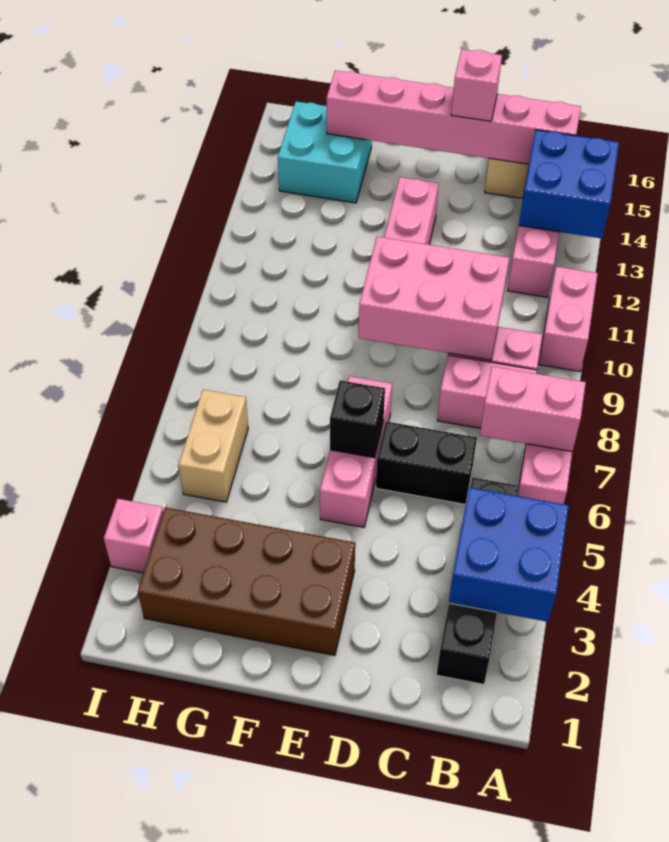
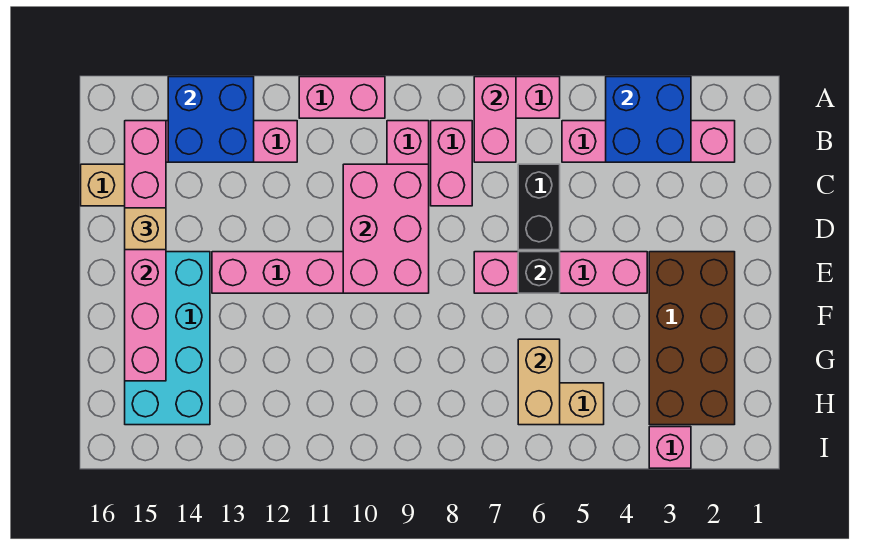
black 1x4 brick [437,477,518,684] -> pink 1x4 brick [562,121,735,162]
pink 1x1 brick [451,49,502,121] -> tan 1x1 brick [125,208,166,250]
pink 1x3 brick [320,376,392,527] -> pink 1x4 brick [474,252,647,293]
none -> tan 1x2 brick [518,339,560,425]
cyan 2x2 brick [278,102,372,203] -> cyan 2x4 brick [125,252,210,425]

